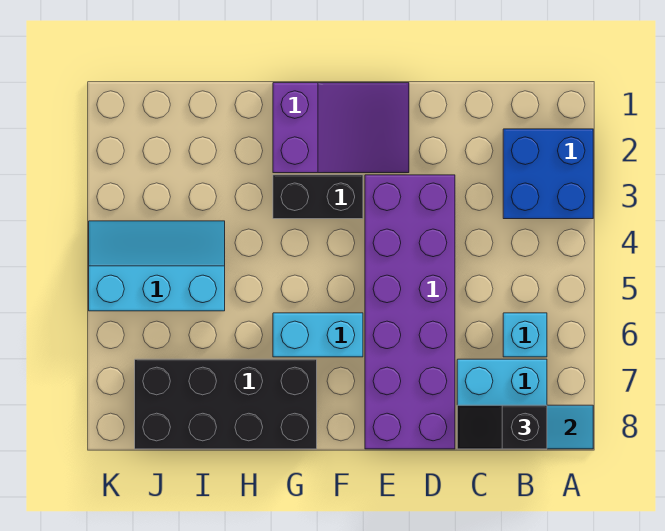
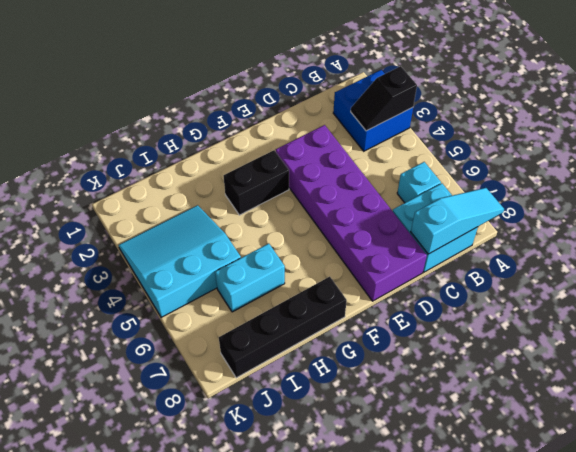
black 1x2 slope [457,405,547,449] -> black 1x2 slope moved to [351,66,417,131]
purple 2x3 slope [273,83,409,173] -> none
cyan 1x2 brick [273,313,363,357] -> cyan 1x2 brick moved to [215,244,285,312]
black 2x4 brick [135,359,317,449] -> black 1x4 brick [219,277,347,378]
cyan 2x3 slope [89,221,225,311] -> cyan 3x3 slope [119,205,241,318]

